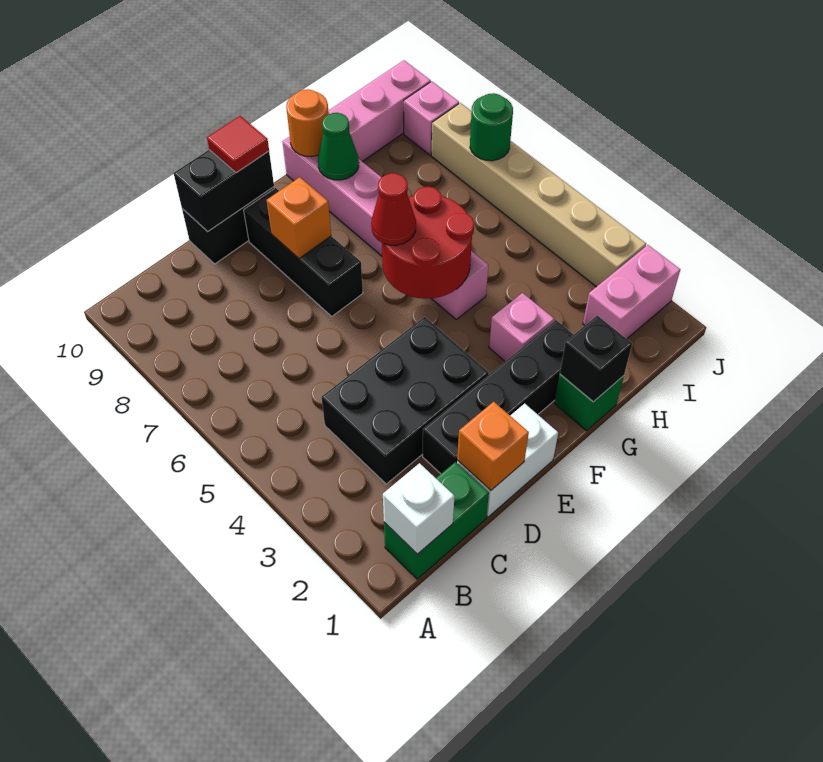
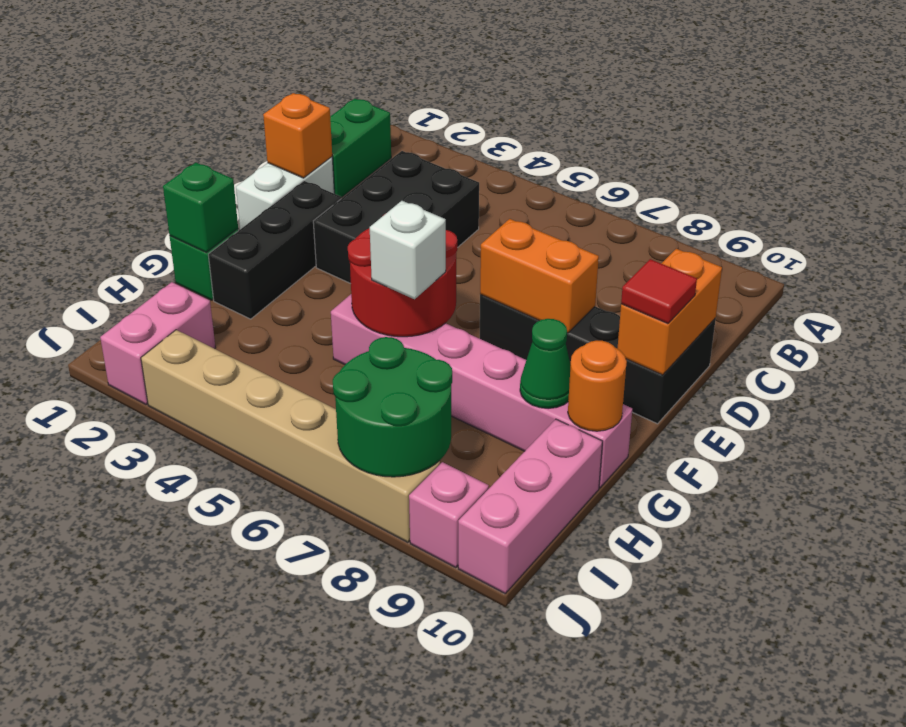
white 1x1 brick [383,463,455,554] -> white 1x1 brick moved to [370,201,446,299]
black 1x4 brick [423,320,574,474] -> black 1x3 brick [208,181,341,319]
black 1x2 brick [174,150,274,232] -> orange 1x2 brick [617,249,722,375]
orange 1x1 brick [267,177,331,259] -> orange 1x2 brick [480,219,599,333]
red 1x1 cone [371,173,416,245] -> none
black 1x1 brick [560,316,632,402] -> green 1x1 brick [163,163,238,252]
pink 1x1 brick [489,293,554,361] -> none
green 1x1 round brick [470,93,513,161] -> green 2x2 round brick [333,337,452,477]

